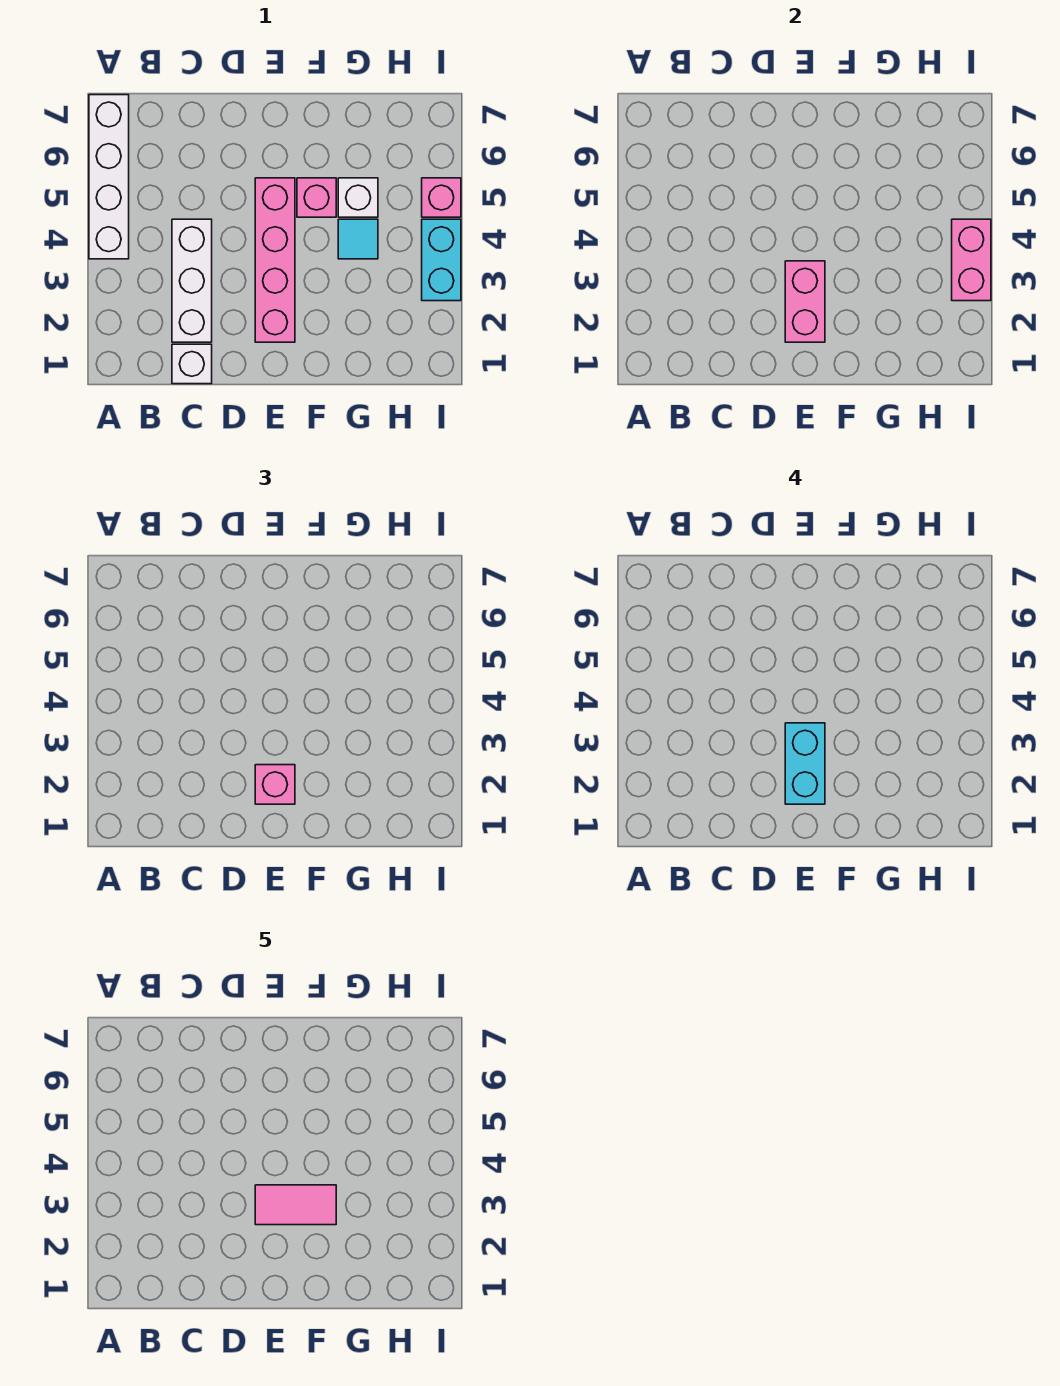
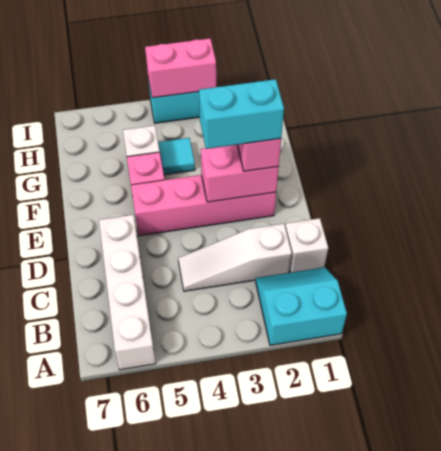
none -> cyan 2x2 slope [256,267,347,345]
white 1x4 brick [89,95,129,259] -> white 1x4 brick turned to [99,215,156,370]
white 1x3 brick [172,219,212,342] -> white 1x3 slope [178,224,292,291]
pink 1x2 tile [255,1185,336,1225] -> none
pink 1x1 brick [422,178,461,217] -> none

